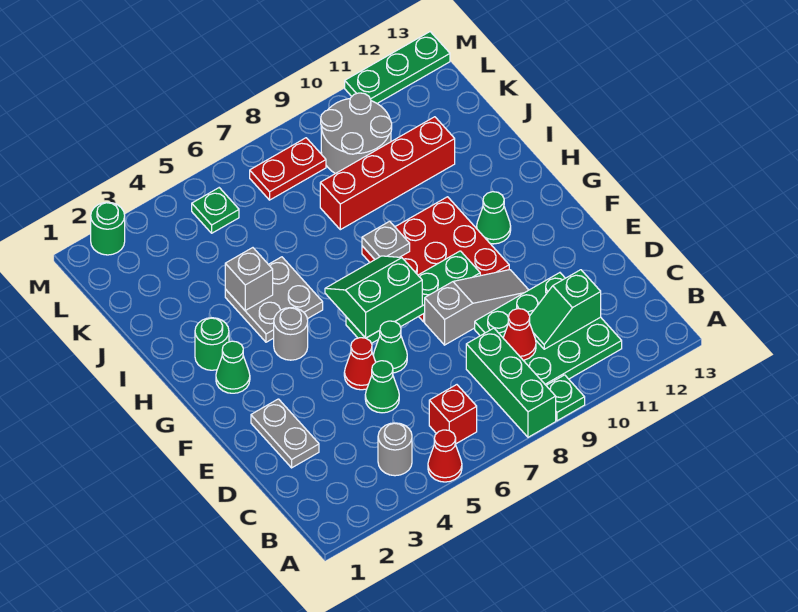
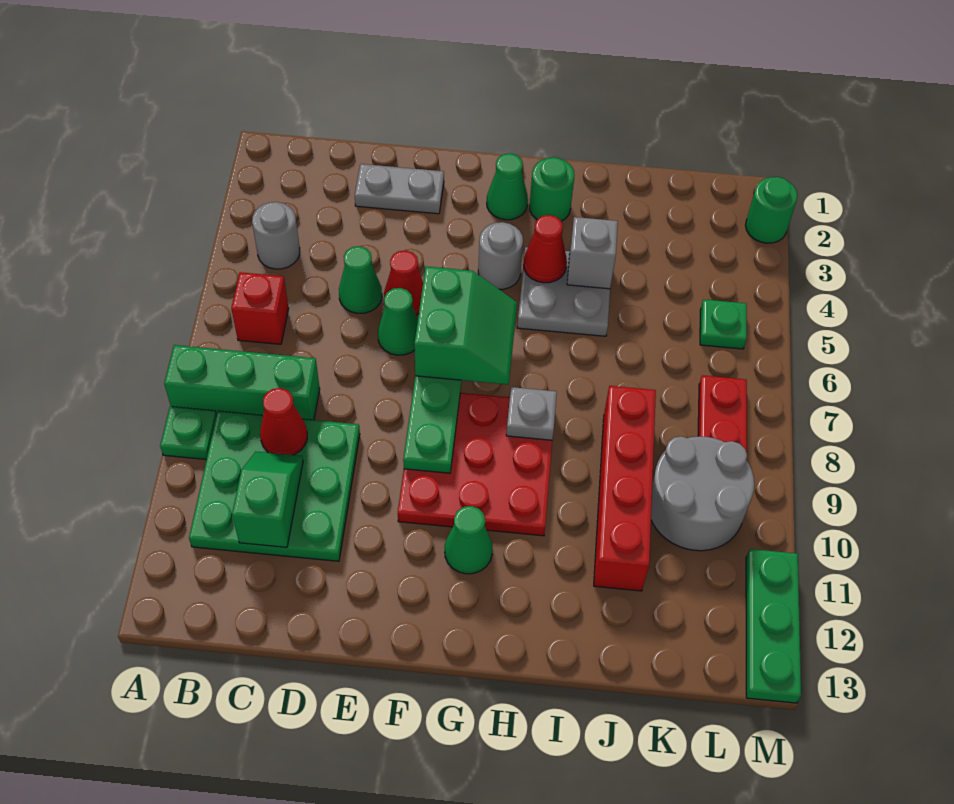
red 1x1 cone [428,430,462,482] -> red 1x1 cone moved to [524,215,567,283]
grey 1x3 slope [425,270,528,345] -> none

